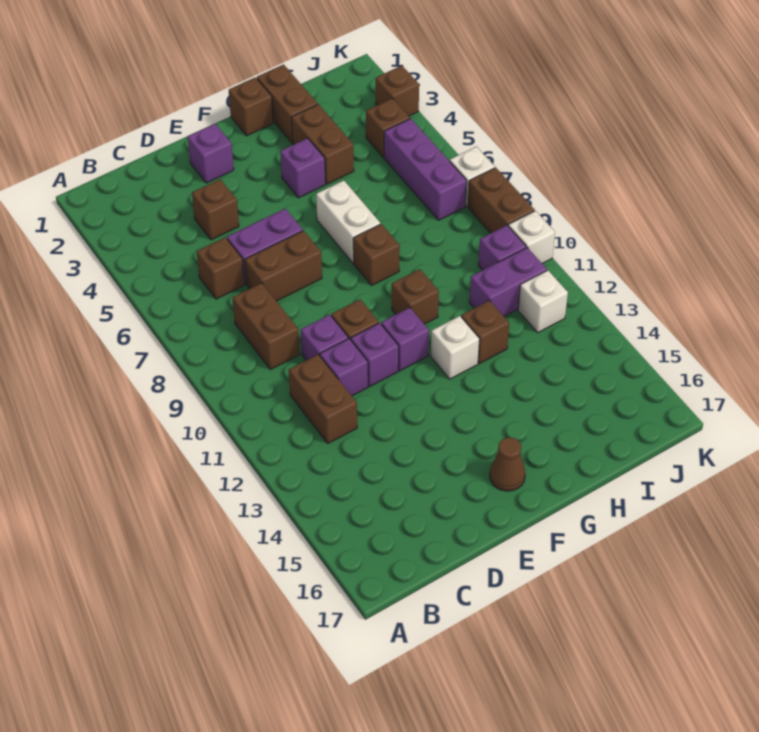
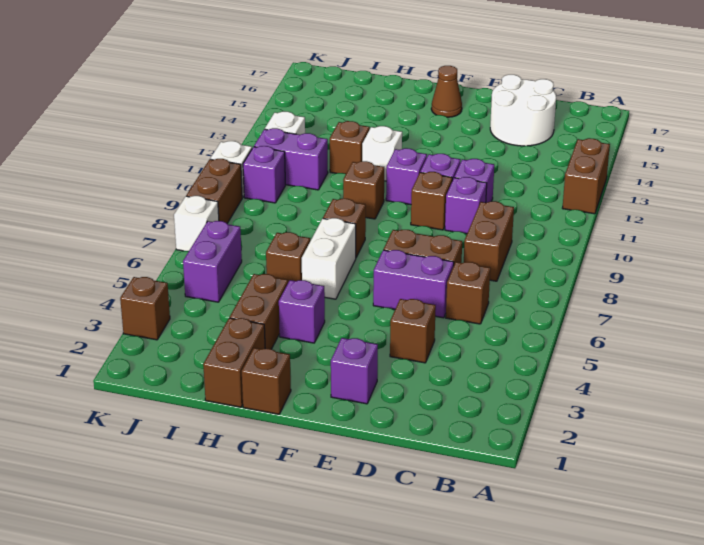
brown 1x2 brick [289,354,357,443] -> brown 1x2 brick moved to [563,138,610,214]
none -> white 2x2 round brick [490,75,556,146]
brown 1x1 brick [366,98,410,157] -> brown 1x1 brick moved to [266,232,311,282]
purple 1x3 brick [384,119,467,220] -> purple 1x2 brick [183,221,242,302]

